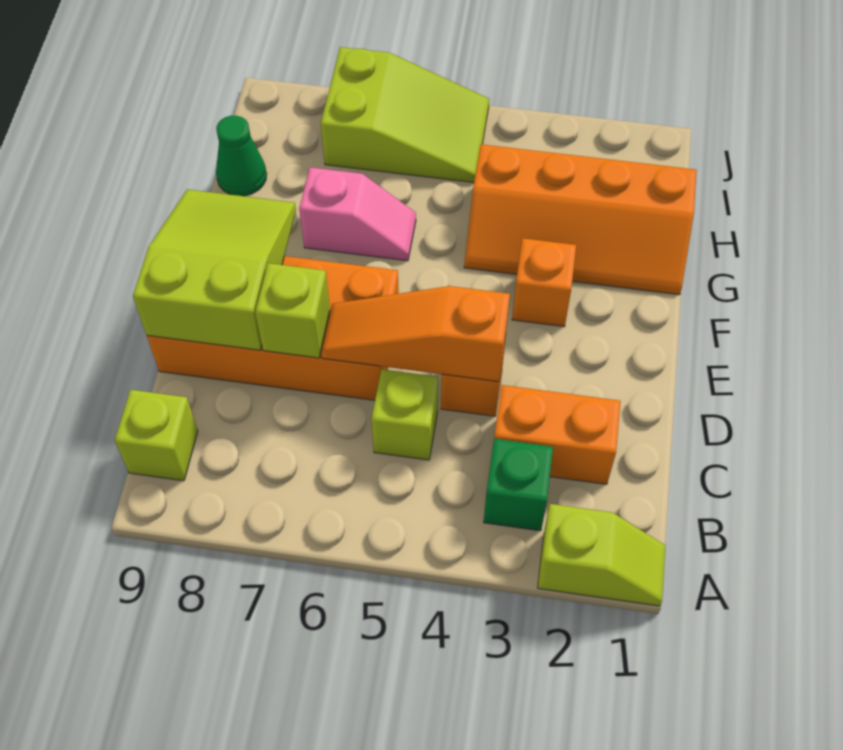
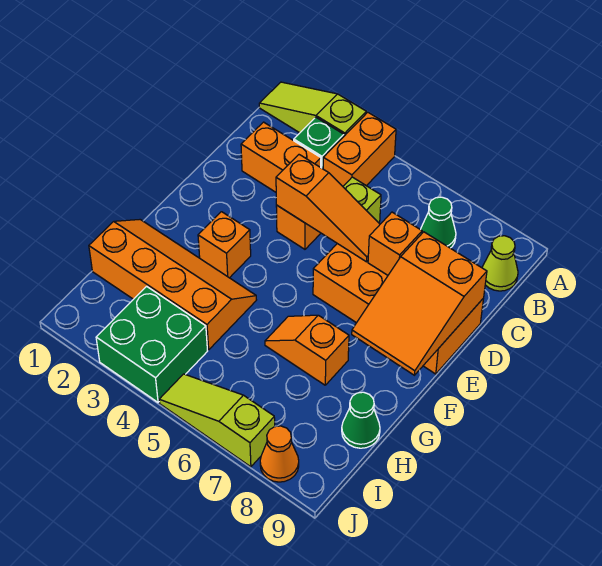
lime 1x2 slope [538,504,666,606] -> lime 1x3 slope [259,82,366,136]
none -> orange 1x2 brick [323,112,396,186]
none -> green 1x1 cone [421,197,456,248]
lime 1x1 brick [115,390,198,481] -> lime 1x1 cone [482,236,518,291]
lime 1x1 brick [255,263,330,358] -> orange 1x1 brick [368,212,422,275]
lime 2x3 slope [133,189,296,350] -> orange 2x3 slope [352,232,487,375]
pink 1x2 slope [299,167,416,261] -> orange 1x2 slope [265,315,349,385]
none -> green 2x2 brick [96,286,207,402]
lime 2x3 slope [321,47,489,183] -> lime 1x3 slope [159,374,275,467]
none -> orange 1x1 cone [260,426,299,482]

